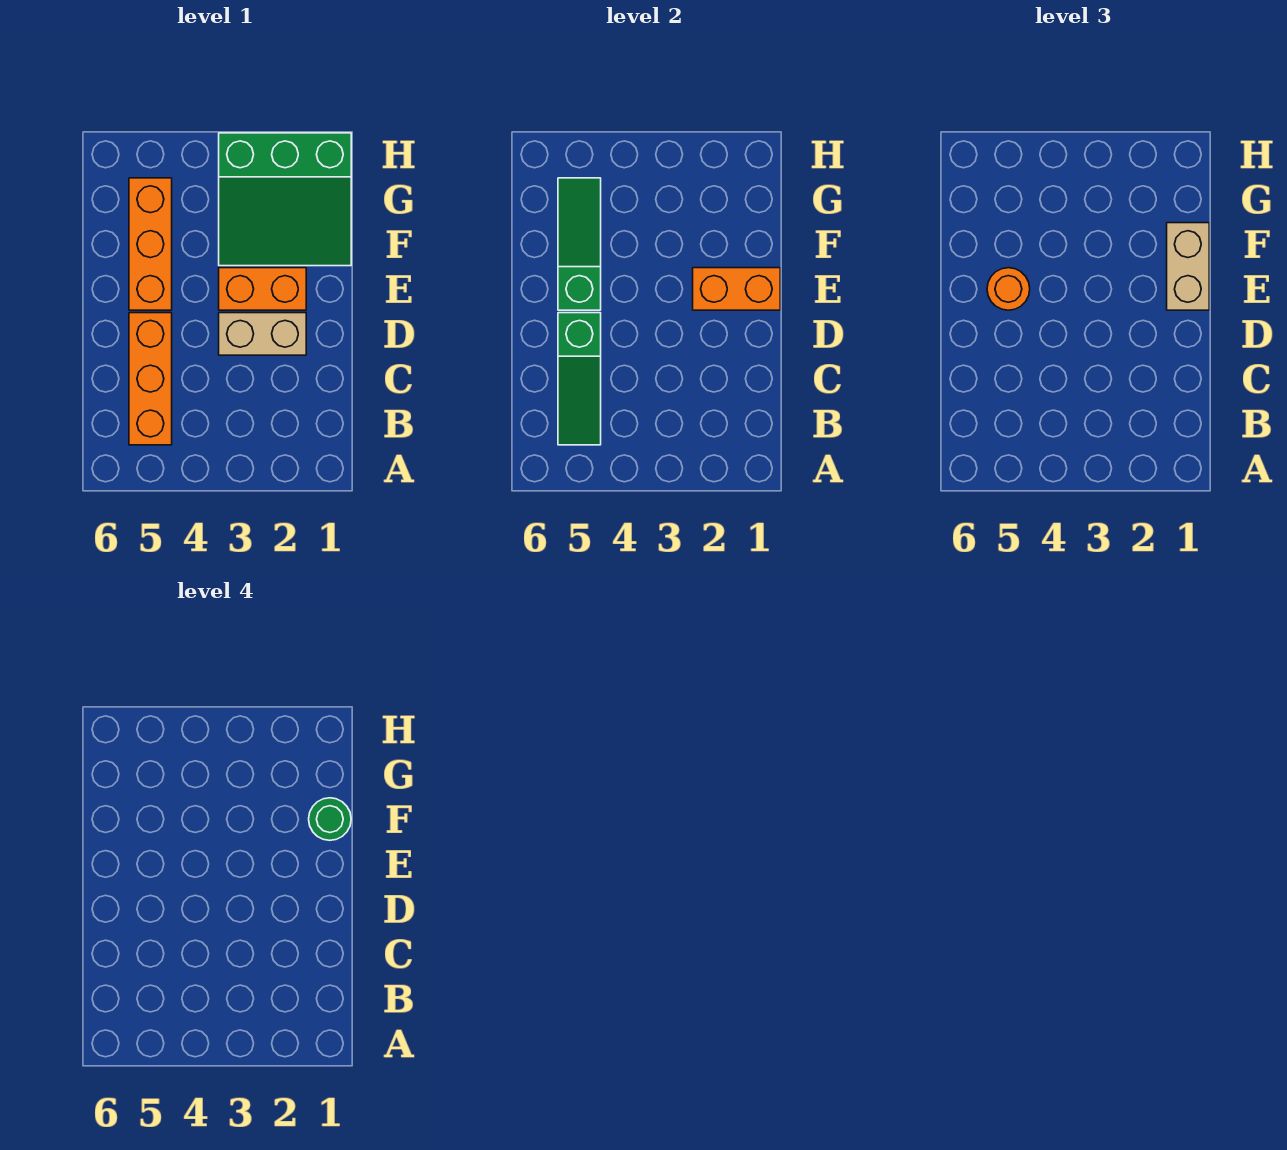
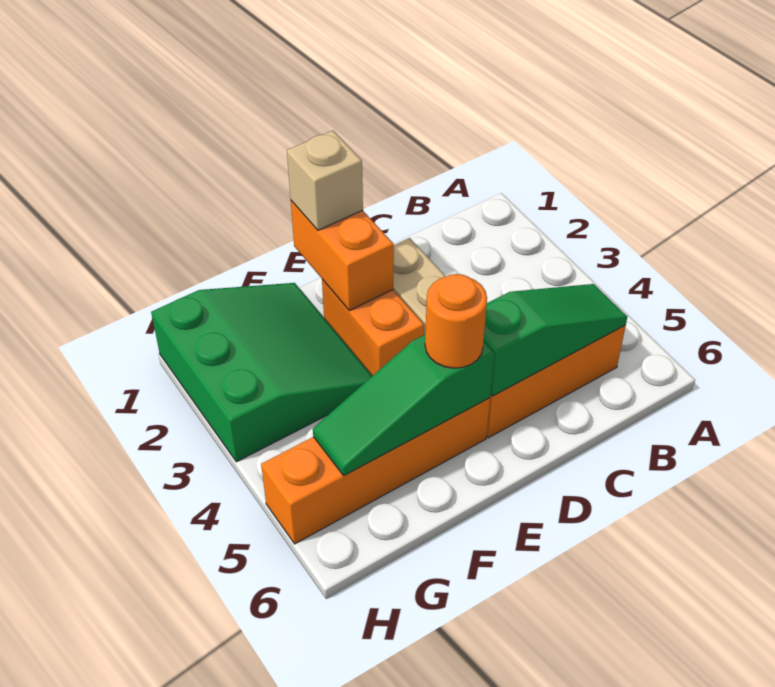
tan 1x2 brick [1167,223,1209,310] -> tan 1x1 brick [287,131,363,230]
orange 1x3 brick [129,178,172,310] -> orange 1x4 brick [261,398,490,544]
green 1x1 round brick [309,798,351,840] -> none

